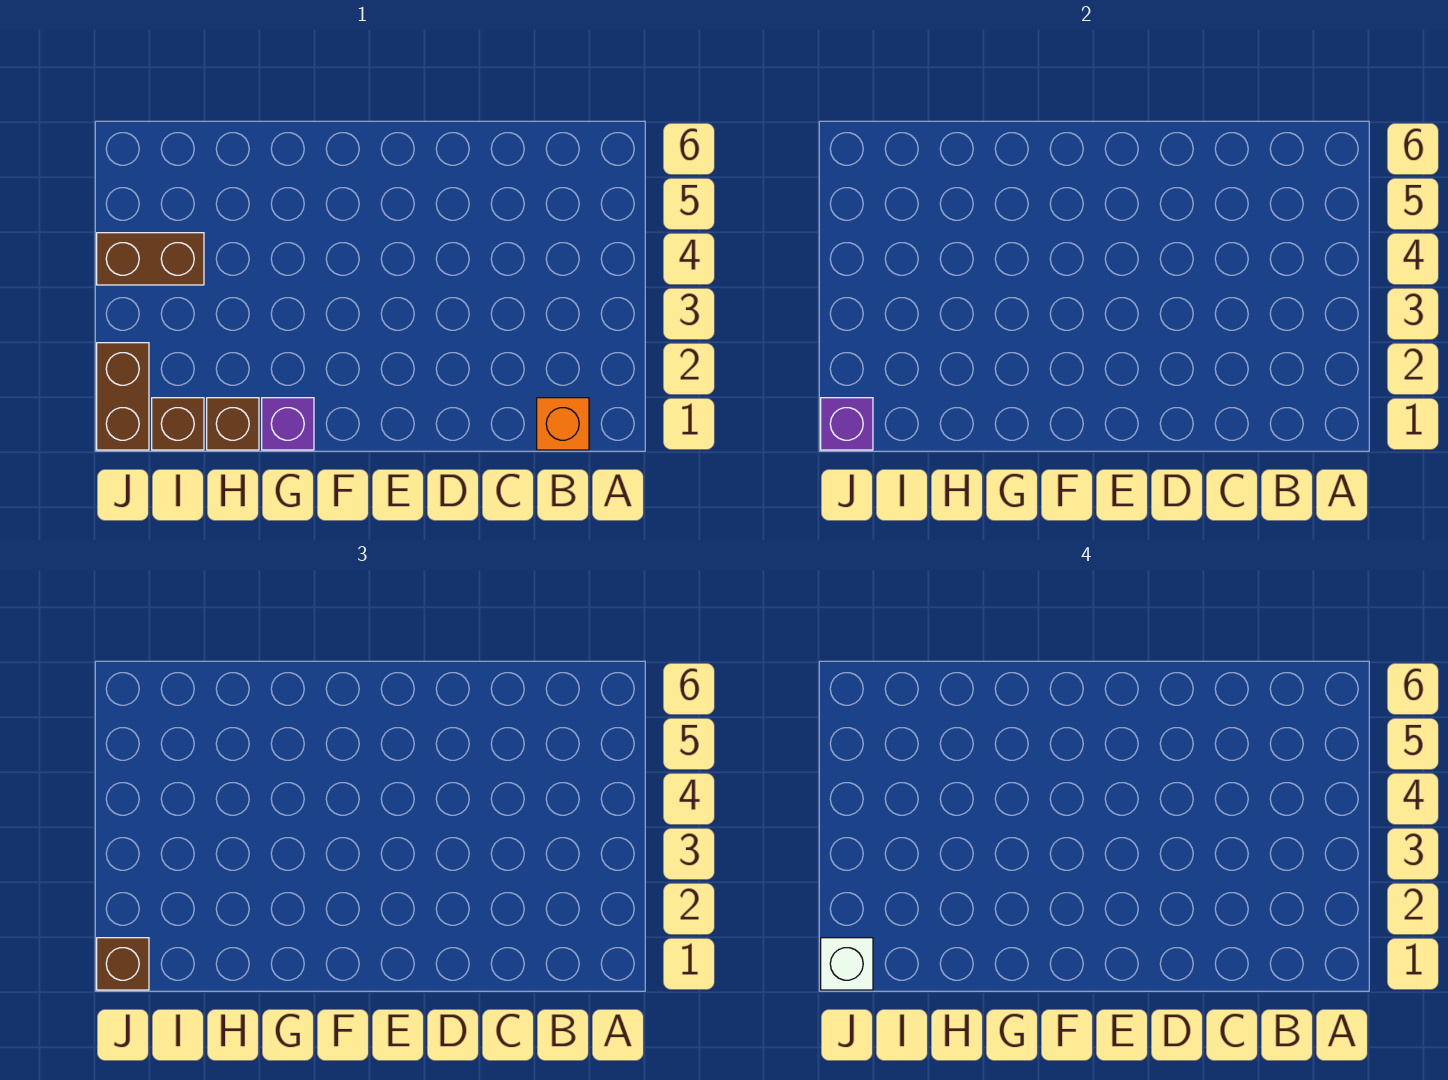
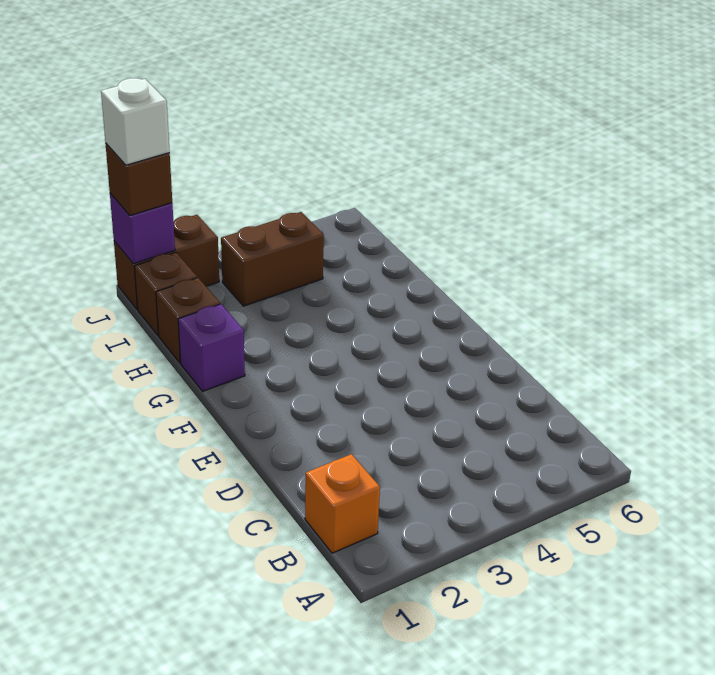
brown 1x2 brick [97,233,204,285] -> brown 1x2 brick turned to [221,212,324,306]

